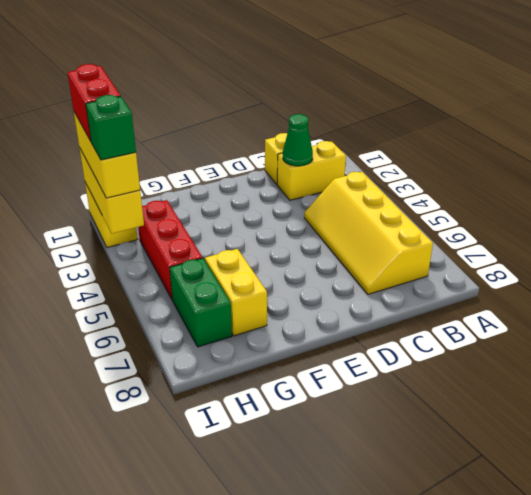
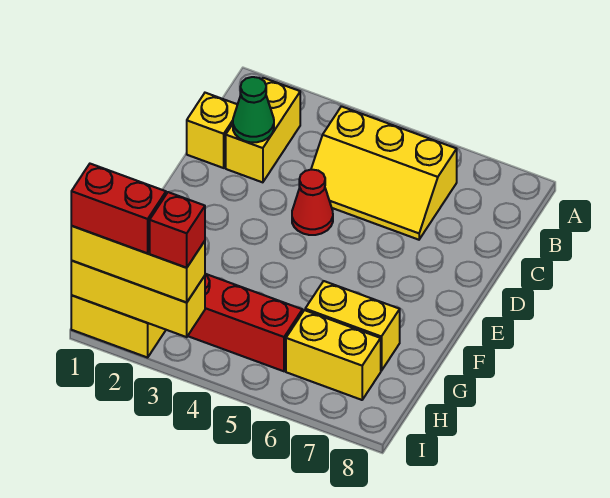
yellow 2x4 slope [304,172,433,294] -> yellow 2x3 slope [311,106,457,240]
none -> red 1x1 cone [292,170,333,235]
green 1x2 brick [170,258,232,347] -> yellow 1x2 brick [286,310,381,400]
green 1x1 brick [86,95,136,160] -> red 1x1 brick [150,192,205,268]

